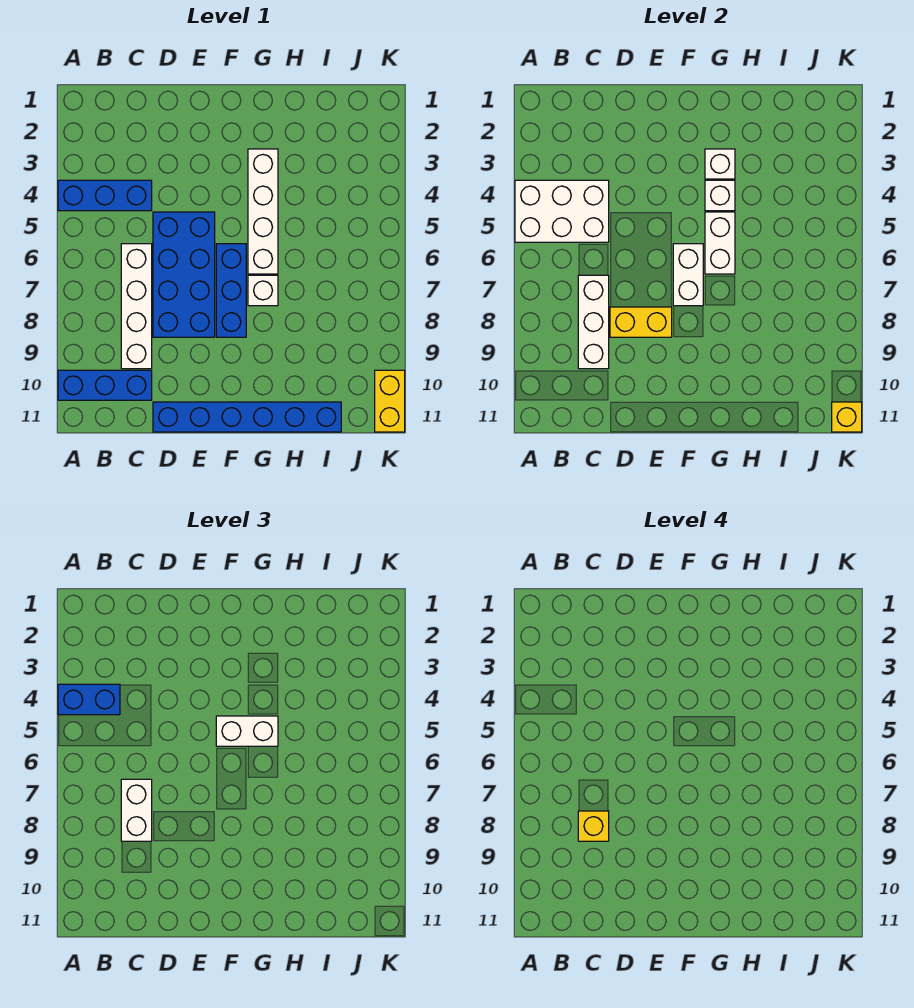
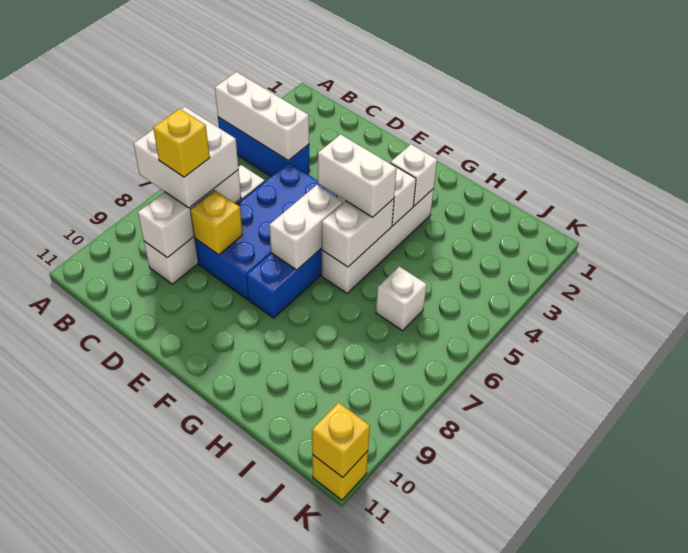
white 2x3 brick [515,180,609,242] -> white 1x3 brick [215,72,309,160]
blue 1x2 brick [58,684,120,715] -> none
blue 1x3 brick [58,370,152,400] -> none
white 1x2 brick [121,779,152,841] -> white 2x2 brick [134,107,238,208]
yellow 1x2 brick [610,307,672,337] -> yellow 1x1 brick [190,190,242,255]
blue 1x6 brick [153,402,341,432] -> none
white 1x1 brick [248,275,278,306] -> white 1x1 brick moved to [376,267,427,331]
yellow 1x2 brick [375,370,405,432] -> yellow 1x1 brick [312,451,368,500]

